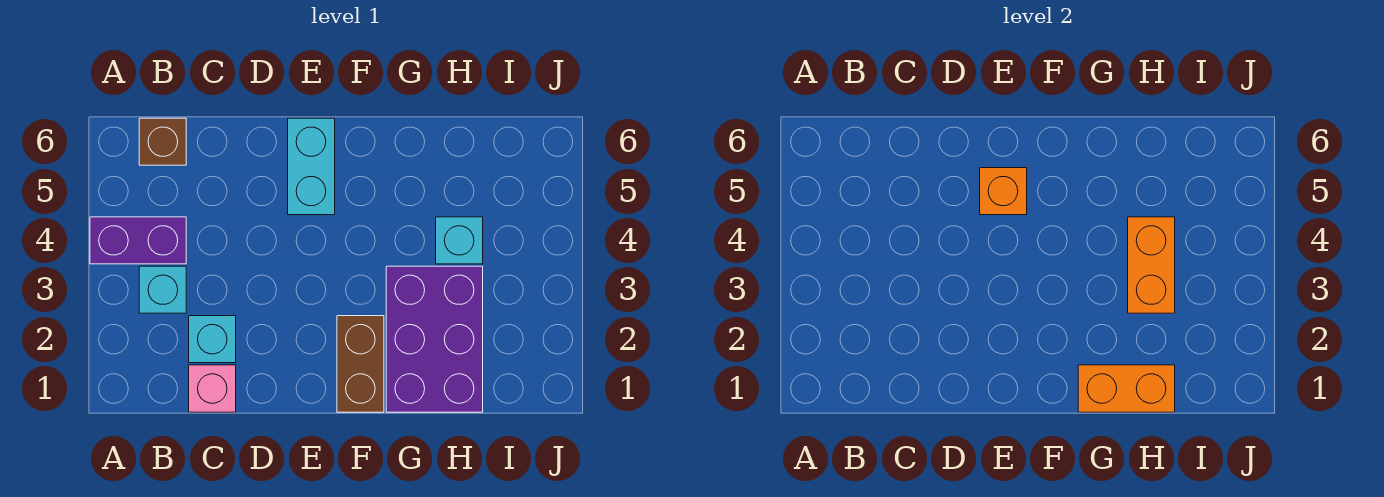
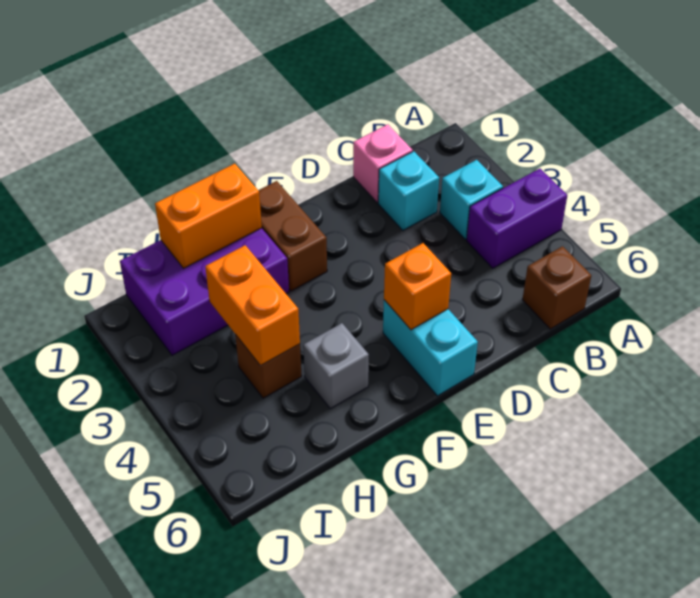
purple 2x3 brick [386,266,483,412] -> purple 2x3 brick turned to [120,228,289,355]
none -> grey 1x1 brick [303,323,369,409]
cyan 1x1 brick [436,217,483,264] -> brown 1x1 brick [235,335,302,398]

